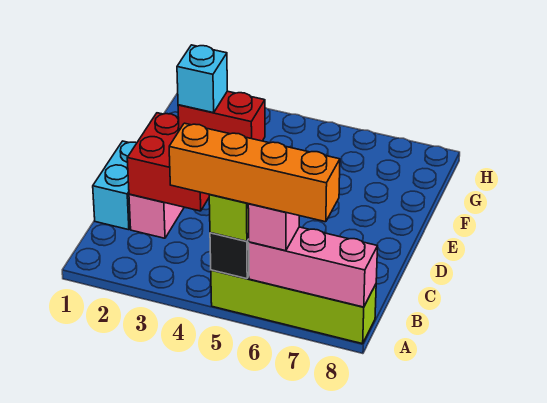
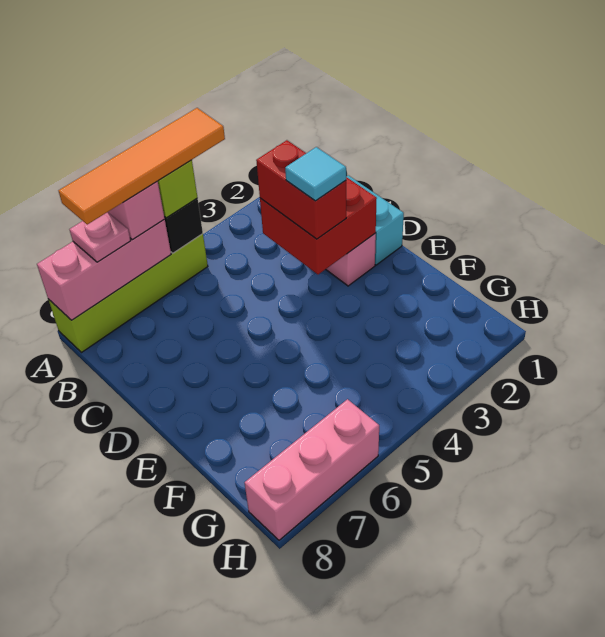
orange 1x4 brick [169,123,340,222] -> orange 1x4 tile [58,108,225,225]
none -> pink 1x1 plate [70,212,131,262]
red 1x2 brick [178,91,265,141] -> red 1x2 brick turned to [256,140,346,239]
cyan 1x1 brick [177,45,227,113] -> cyan 1x1 tile [285,147,346,201]
none -> pink 1x3 brick [245,399,379,540]

